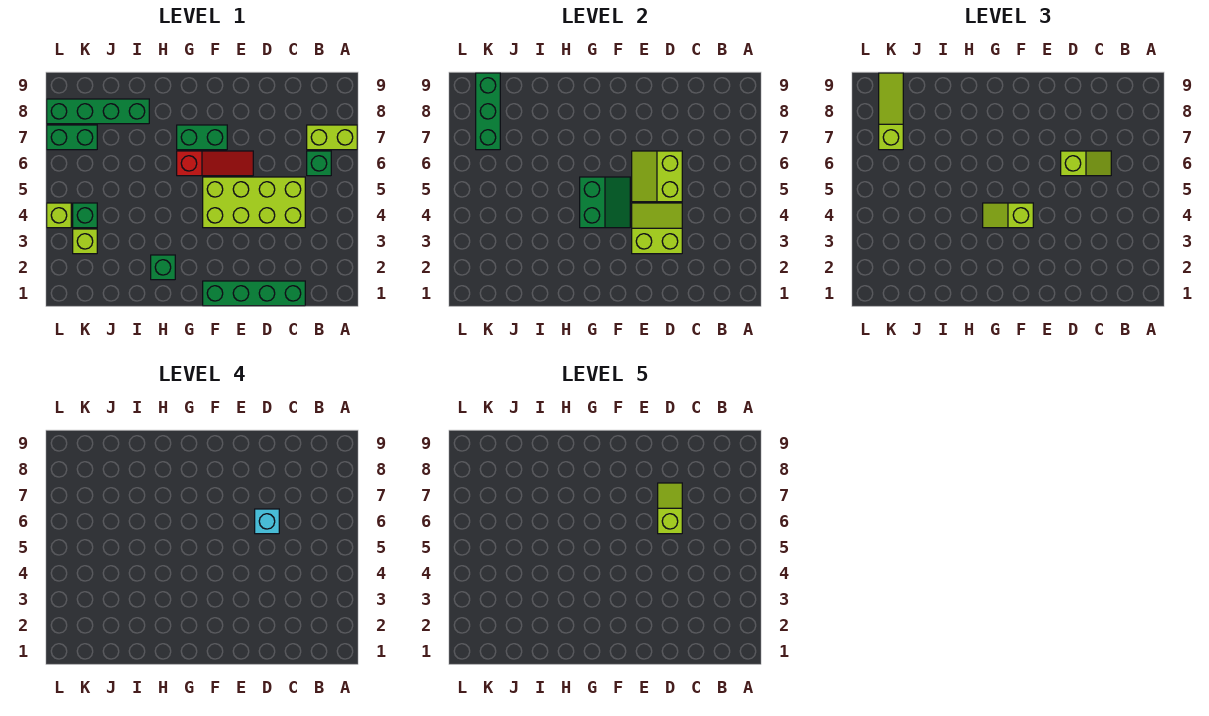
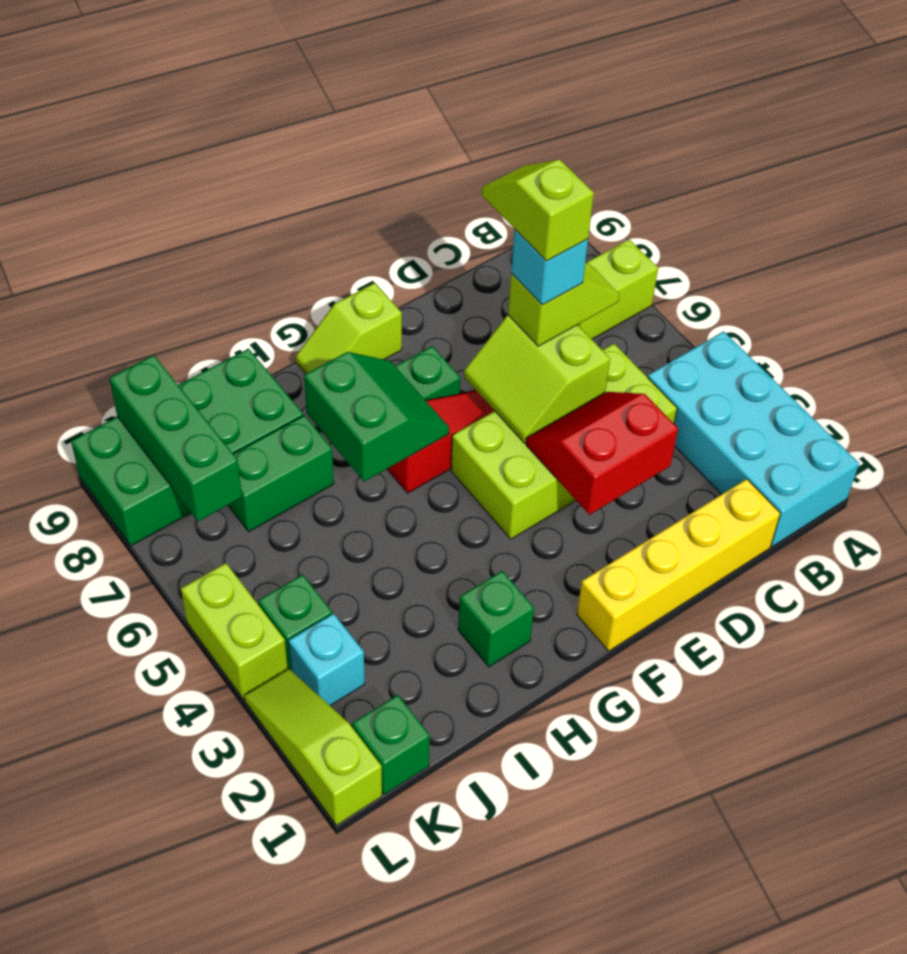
none -> cyan 2x4 brick [648,331,859,547]
green 1x1 brick [307,151,331,176] -> green 1x1 brick moved to [352,695,430,795]
green 1x4 brick [203,281,305,306] -> yellow 1x4 brick [577,479,780,651]
lime 2x2 slope [632,203,682,254] -> red 2x2 slope [526,392,678,515]
green 2x2 slope [580,177,630,228] -> green 2x2 slope moved to [304,352,449,482]
lime 1x2 slope [983,203,1033,228] -> lime 1x2 slope moved to [296,283,402,374]
green 1x4 brick [47,99,149,124] -> green 2x4 brick [71,349,303,546]
lime 1x1 brick [73,229,97,254] -> cyan 1x1 brick [289,614,365,705]
green 1x2 brick [47,125,97,150] -> green 1x2 brick moved to [228,415,334,531]
lime 1x3 slope [879,73,903,150] -> lime 1x3 slope moved to [244,669,382,825]
lime 1x1 brick [47,203,71,228] -> lime 1x2 brick [181,563,288,699]

